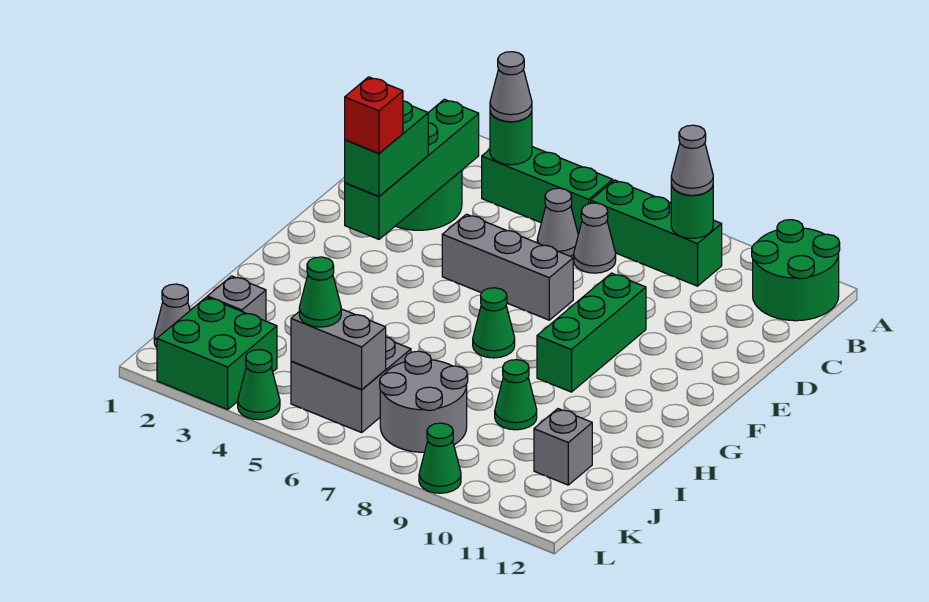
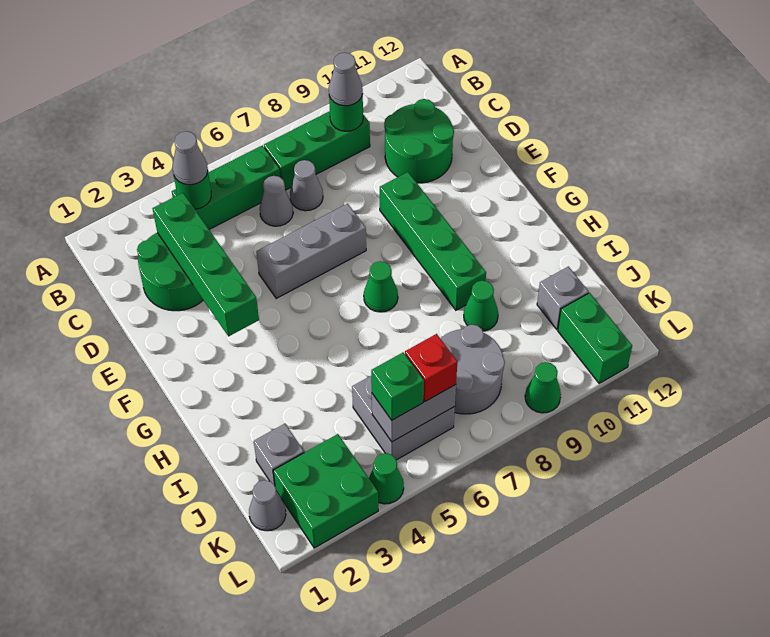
green 2x2 round brick [752,220,840,321] -> green 2x2 round brick moved to [384,99,454,183]
green 1x2 brick [345,101,428,196] -> green 1x2 brick moved to [558,293,632,383]
green 1x3 brick [537,273,646,392] -> green 1x4 brick [380,172,486,310]
red 1x1 brick [345,77,403,153] -> red 1x1 brick moved to [405,334,457,402]
green 1x1 cone [299,257,341,327] -> green 1x1 brick [371,353,424,420]

